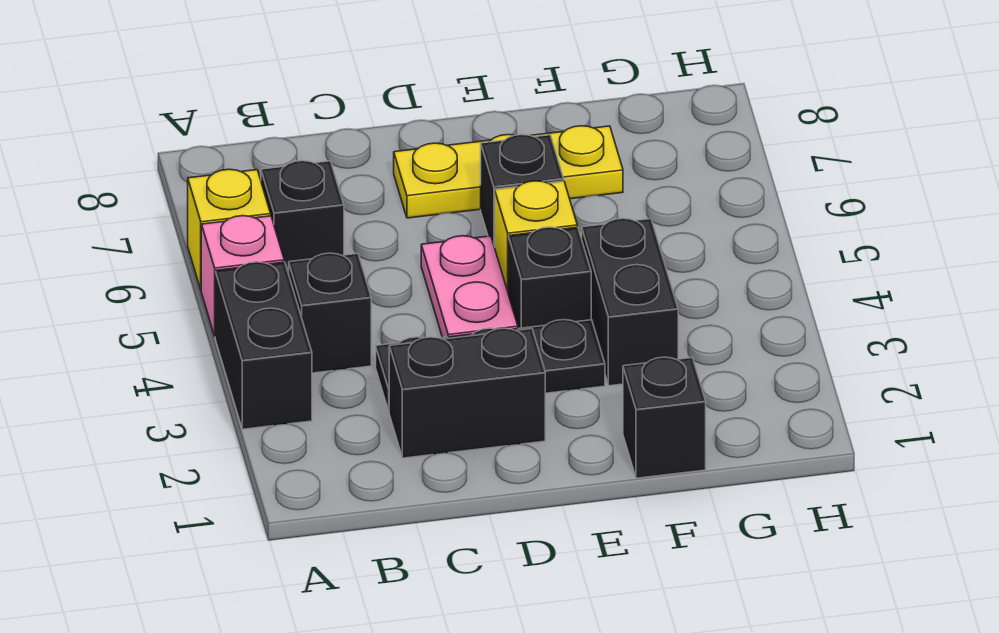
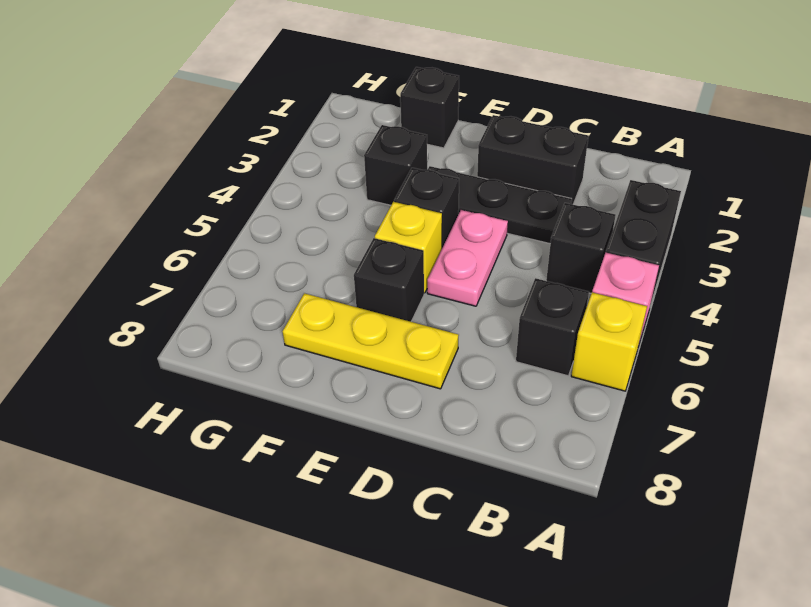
black 1x2 brick [582,218,678,386] -> black 1x1 brick [364,125,427,205]

